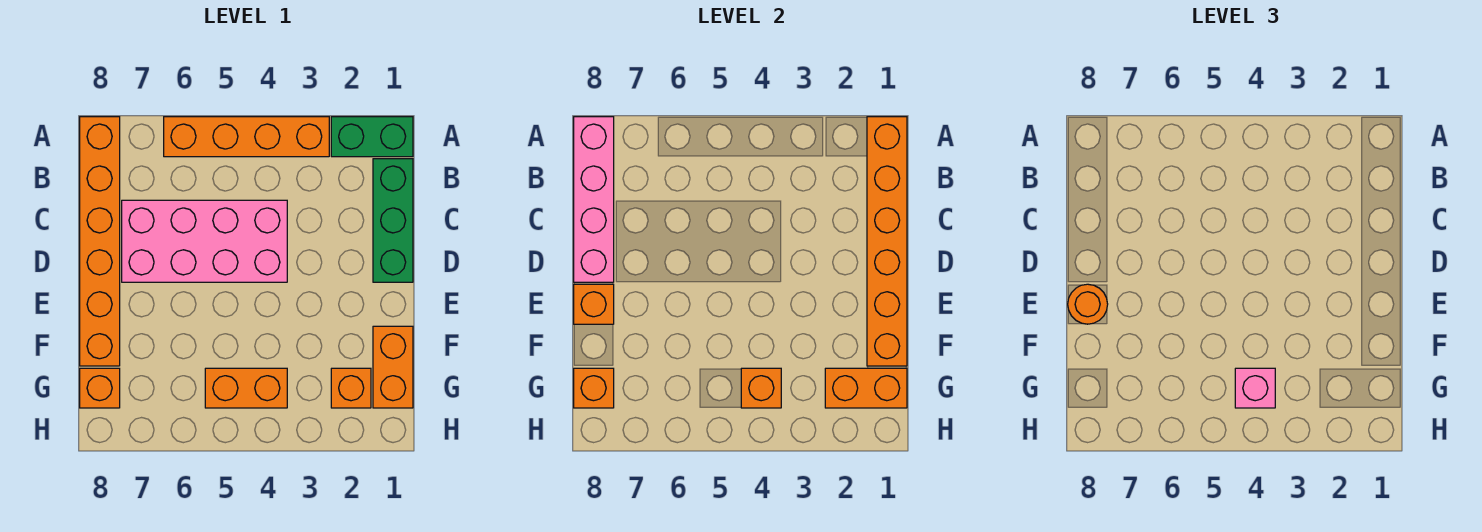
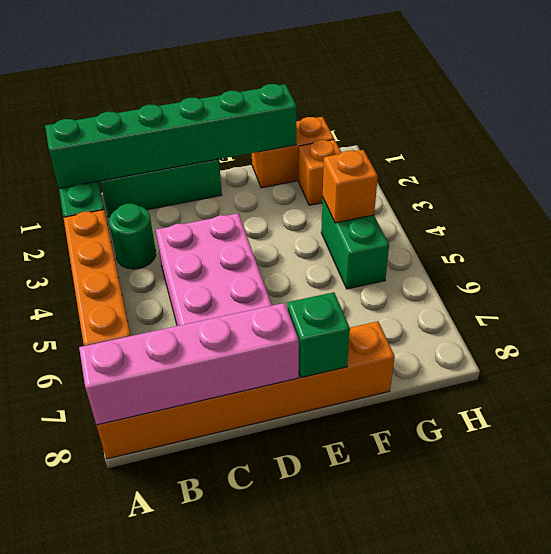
orange 1x6 brick [867,117,907,366] -> green 1x6 brick [45,84,297,188]
none -> green 1x1 round brick [109,204,156,269]
orange 1x1 brick [574,284,614,324] -> green 1x1 brick [287,292,350,378]
orange 1x1 round brick [1068,284,1108,324] -> none
orange 1x2 brick [825,368,907,408] -> none
orange 1x2 brick [205,368,287,408] -> green 1x2 brick [321,198,389,289]
pink 1x1 brick [1235,368,1275,408] -> none
orange 1x1 brick [80,368,120,408] -> none
orange 1x1 brick [574,368,614,408] -> none

